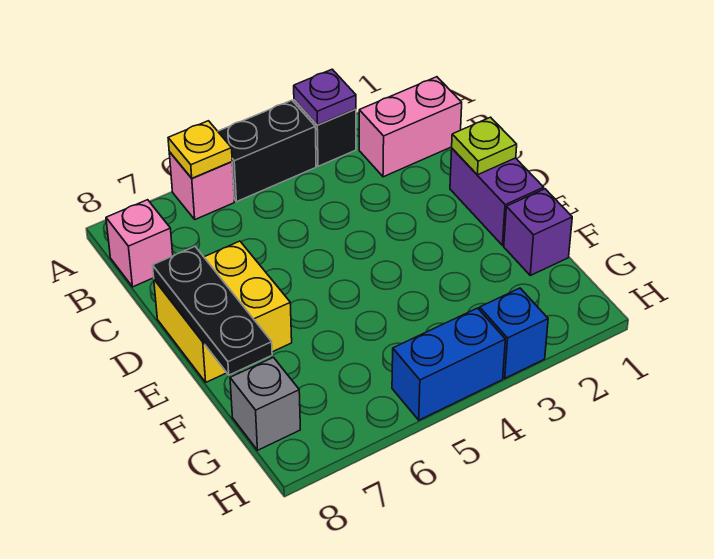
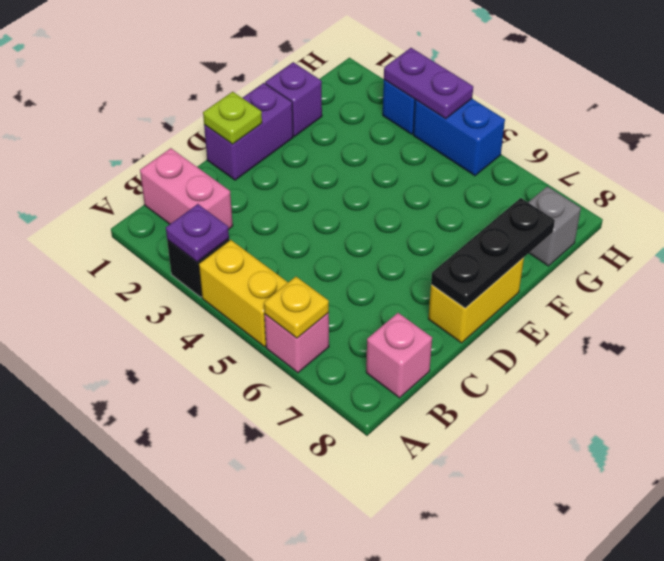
black 1x2 brick [218,100,316,202] -> yellow 1x2 brick [199,240,288,347]
yellow 2x2 brick [154,241,292,382] -> yellow 1x2 brick [428,258,524,343]
none -> purple 1x2 plate [384,48,473,119]

